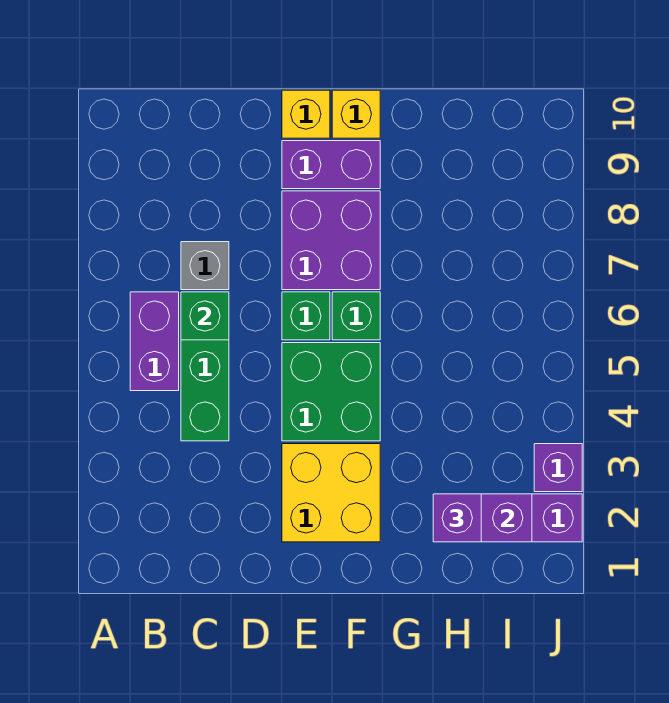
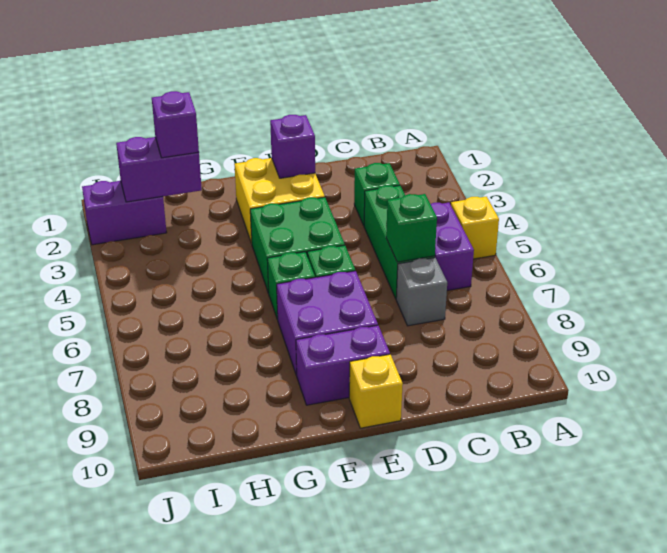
none -> green 1x1 brick [354,163,400,225]
yellow 1x1 brick [332,90,380,138] -> yellow 1x1 brick moved to [451,197,499,259]
purple 1x1 brick [534,444,582,492] -> purple 1x1 brick moved to [270,115,315,178]

